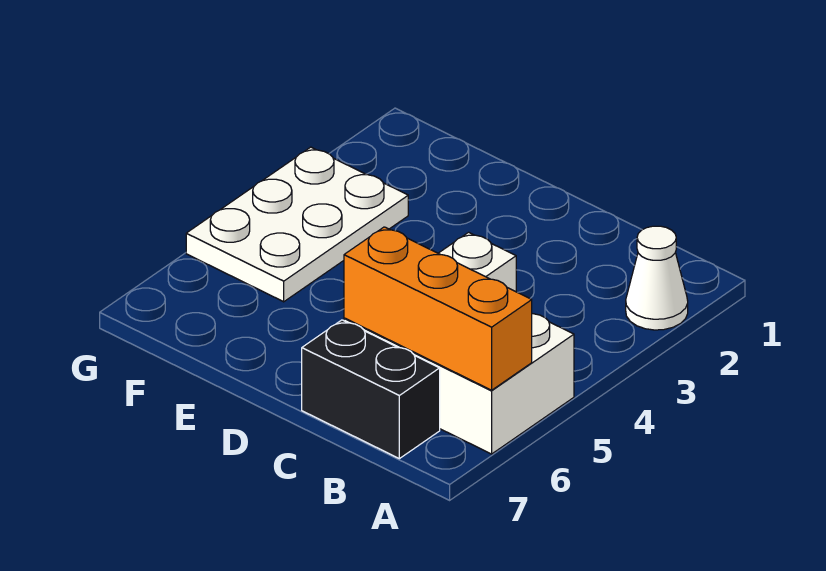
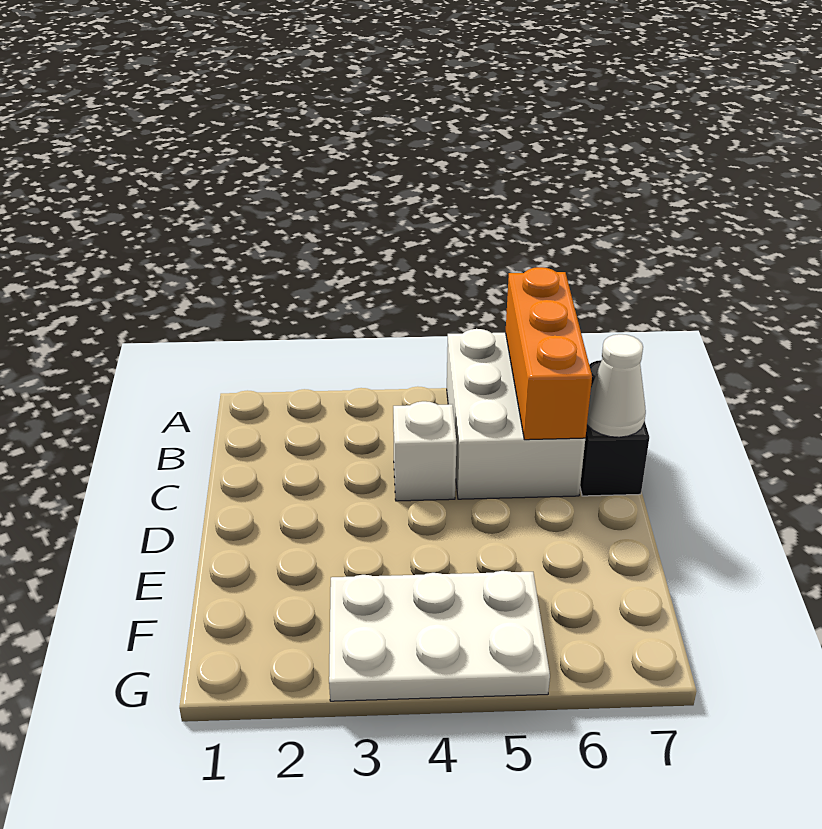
white 1x1 cone [626,226,688,330] -> white 1x1 cone moved to [587,334,646,437]

